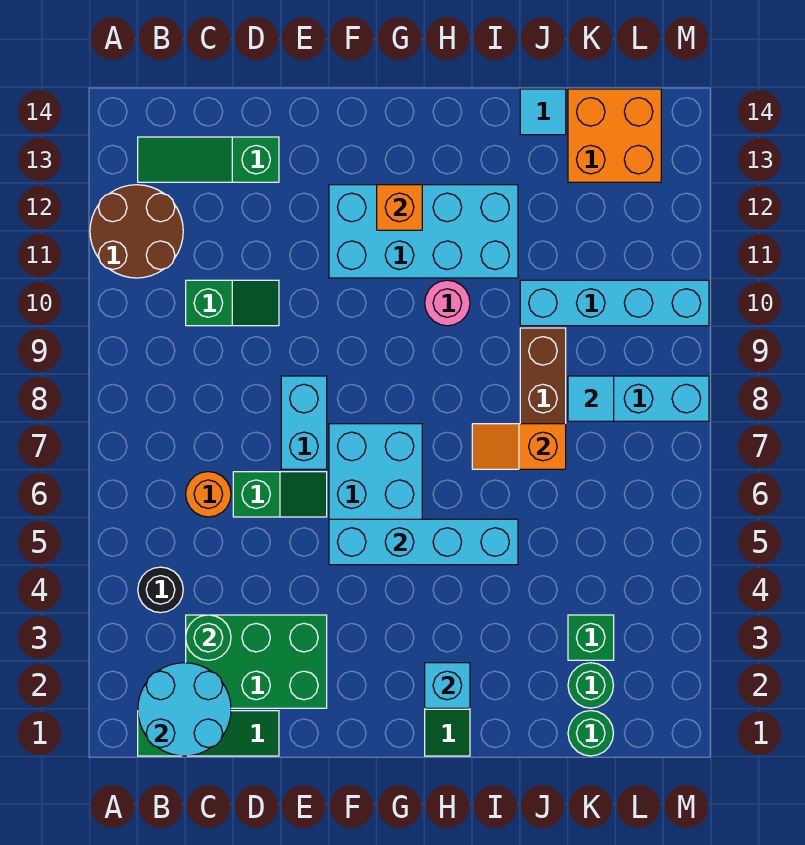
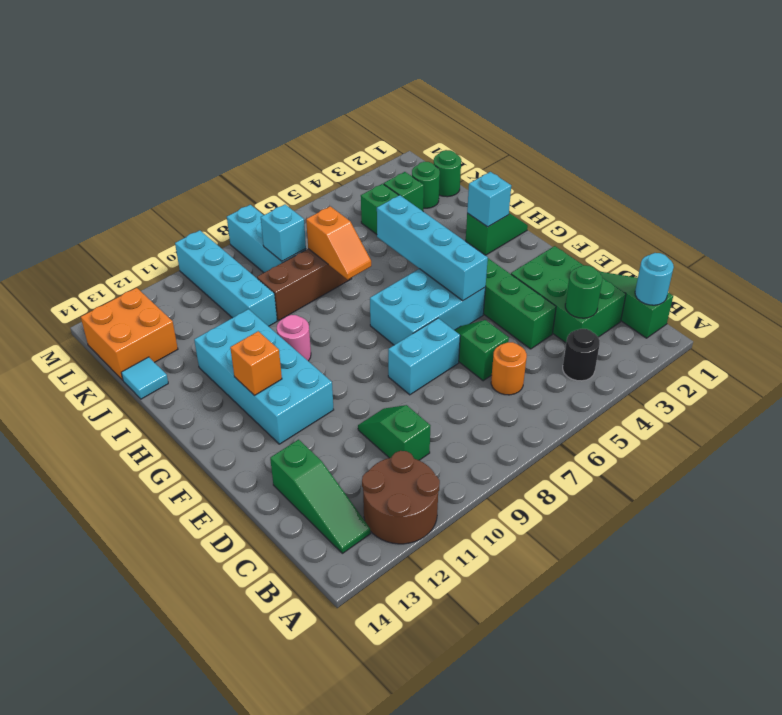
cyan 2x2 round brick [138,663,231,756] -> cyan 1x1 round brick [635,253,674,305]
none -> green 1x8 brick [361,184,556,349]
cyan 1x1 tile [568,376,614,421] -> cyan 1x1 brick [261,205,306,261]

